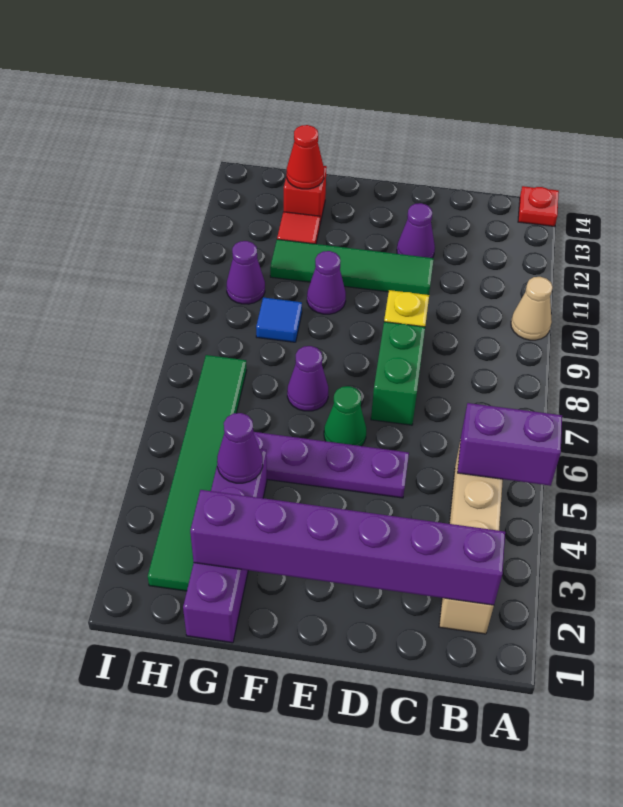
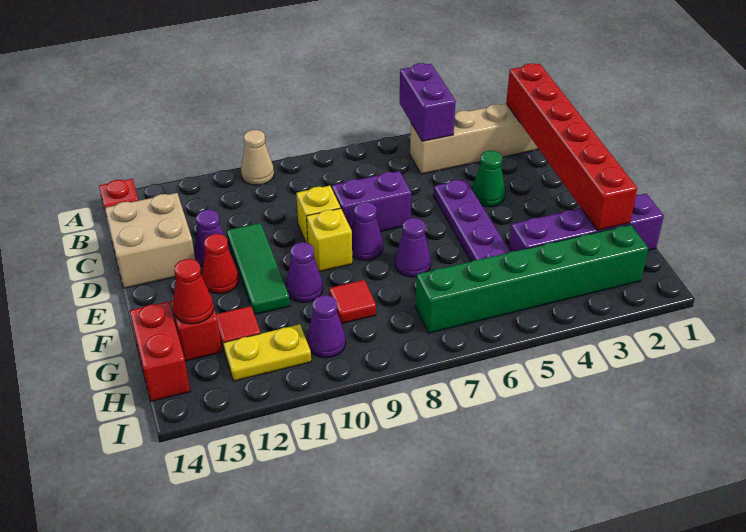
purple 1x6 brick [190,490,505,605] -> red 1x6 brick [506,63,637,231]
none -> tan 2x2 brick [105,193,195,288]
green 1x2 brick [371,322,425,425] -> purple 1x2 brick [332,171,411,232]
green 1x4 tile [270,239,434,295] -> green 1x3 tile [227,223,290,315]
green 1x1 cone [324,386,366,446] -> green 1x1 cone moved to [472,151,505,207]
none -> yellow 1x1 brick [307,208,352,272]
none -> red 1x1 cone [202,234,239,294]
purple 1x1 cone [217,413,263,483] -> purple 1x1 cone moved to [351,202,383,261]
blue 1x1 tile [256,297,302,342] -> red 1x1 tile [329,280,376,324]
none -> red 1x2 brick [130,302,190,401]
green 1x6 tile [148,355,247,591] -> green 1x6 brick [415,225,648,333]
none -> yellow 1x2 plate [223,324,311,381]

